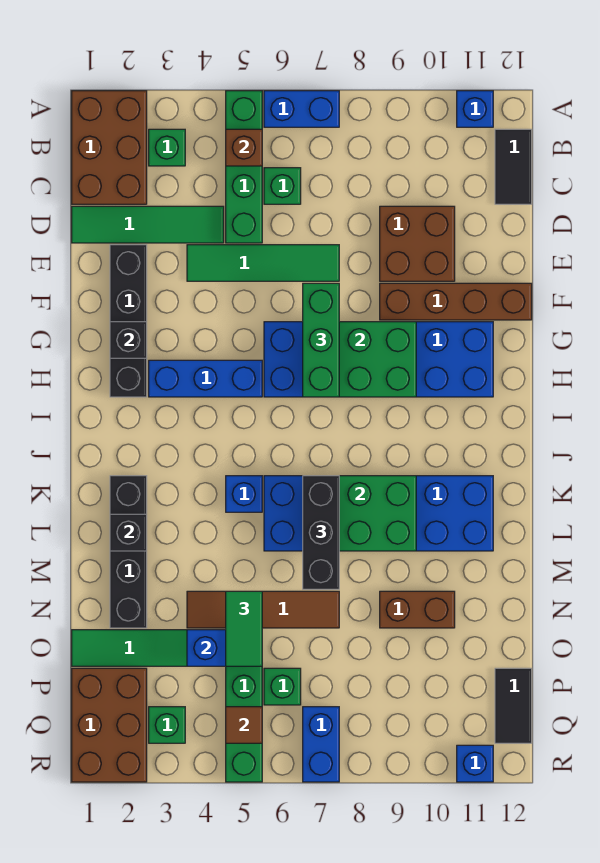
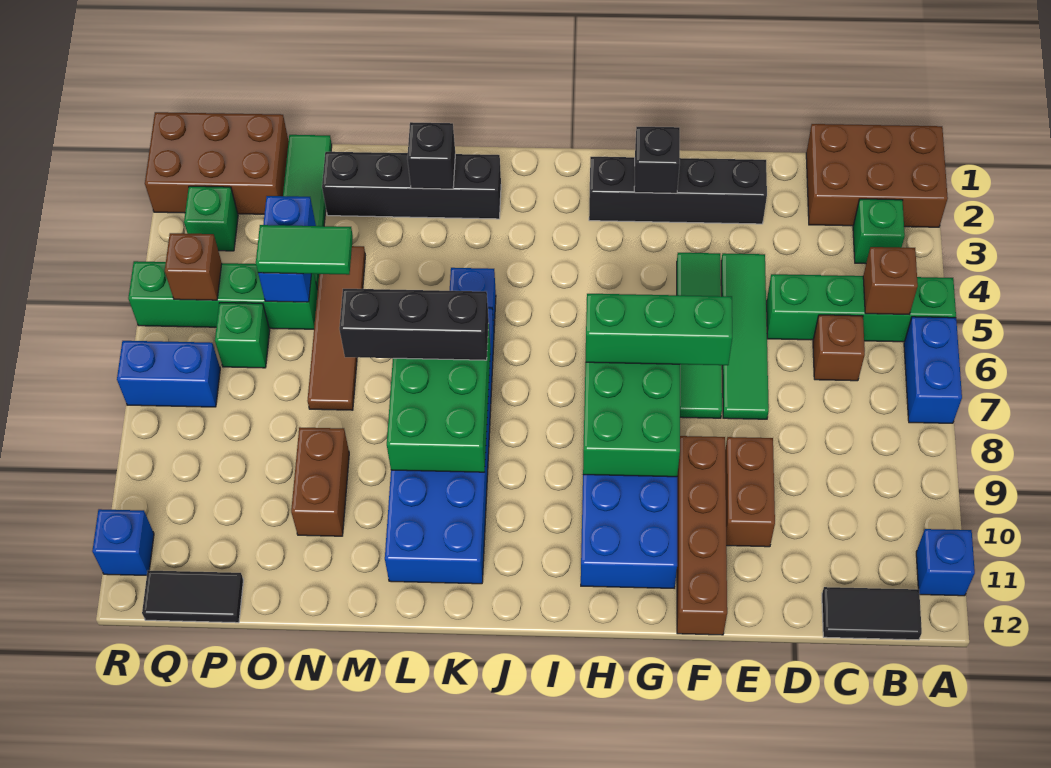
green 1x1 brick [264,168,301,204] -> brown 1x1 brick [813,315,865,381]
green 1x4 tile [72,206,224,243] -> green 1x4 tile moved to [677,253,722,418]
brown 2x2 brick [380,206,455,281] -> brown 1x2 brick [725,437,775,547]
blue 1x3 brick [149,360,262,397] -> none
brown 1x1 tile [226,707,262,743] -> brown 1x1 brick [165,233,222,300]

